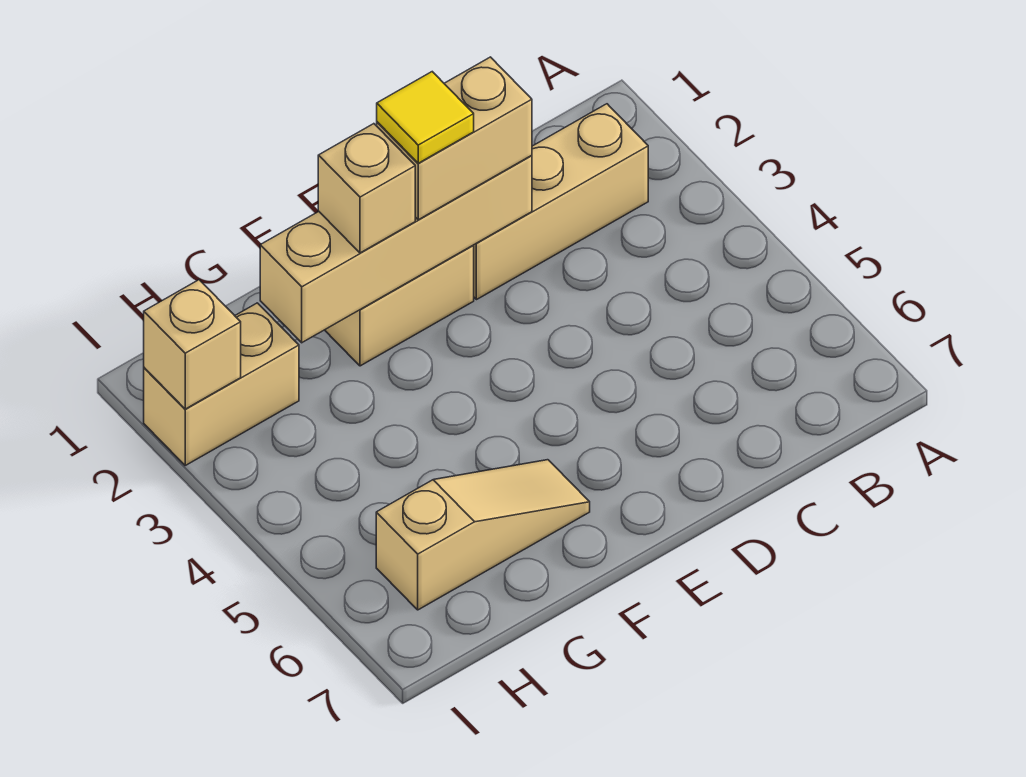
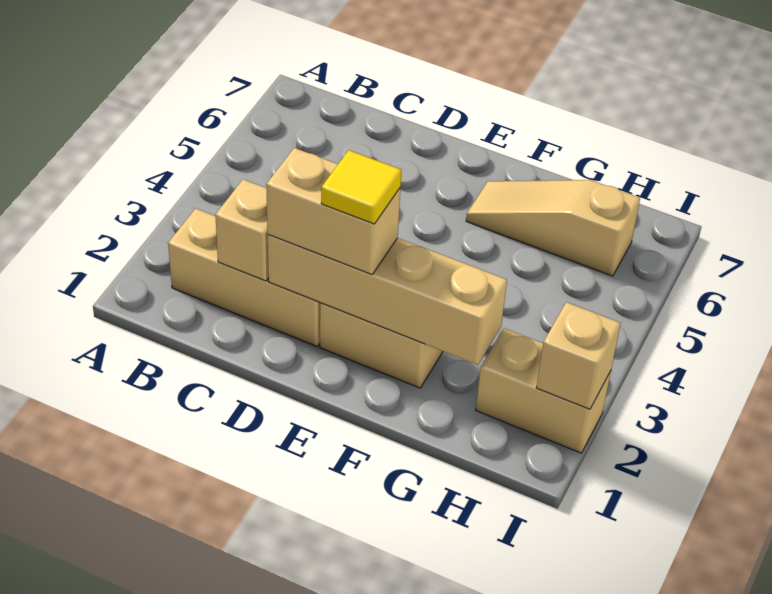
tan 1x1 brick [318,124,415,253] -> tan 1x1 brick moved to [215,179,269,281]

